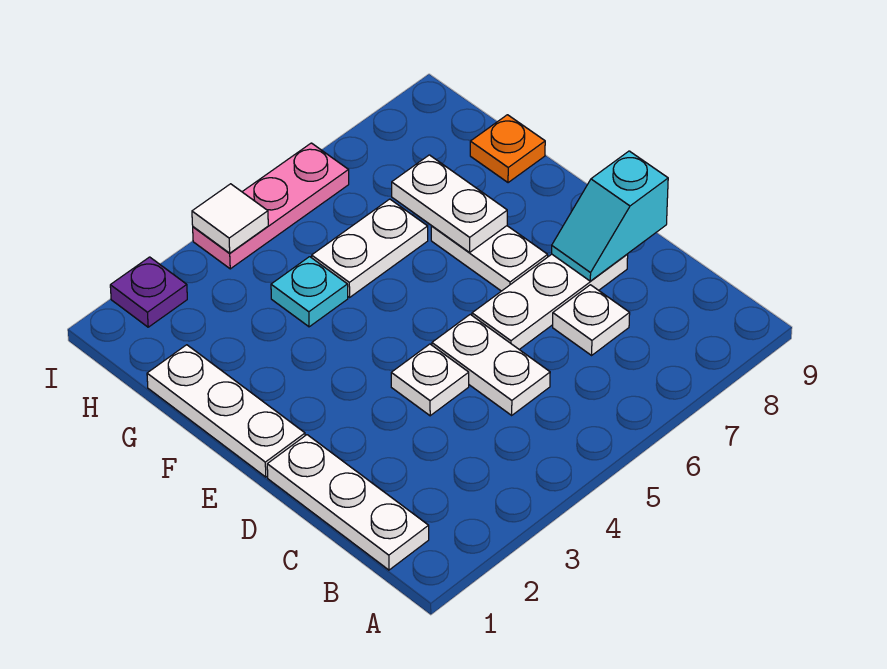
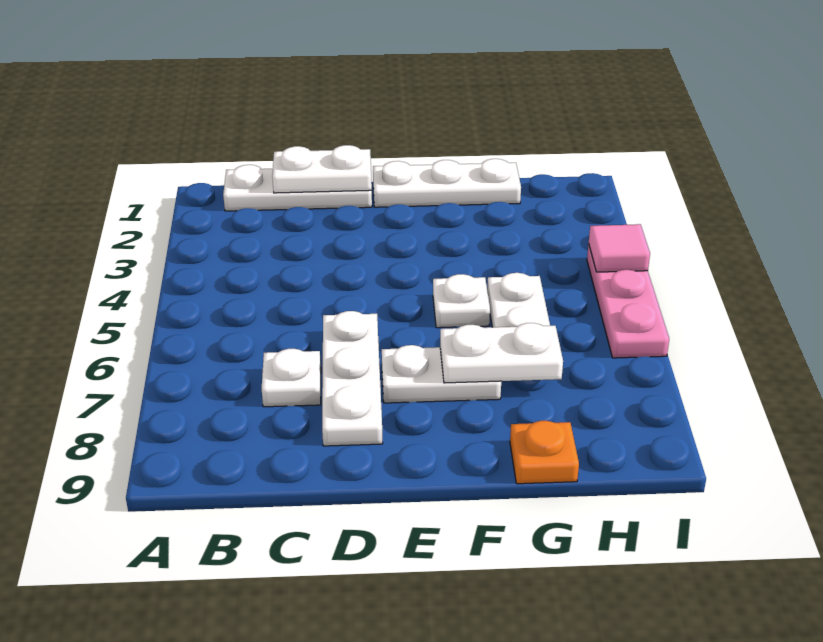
white 1x2 plate [432,314,550,415] -> white 1x2 plate moved to [272,145,372,193]
white 1x1 plate [391,344,469,416] -> white 1x1 plate moved to [433,274,490,328]
cyan 1x2 slope [552,151,668,281] -> none
cyan 1x1 plate [271,257,348,327] -> none
purple 1x1 plate [110,257,187,327] -> none
white 1x1 tile [192,184,268,253] -> pink 1x1 tile [589,224,650,272]

